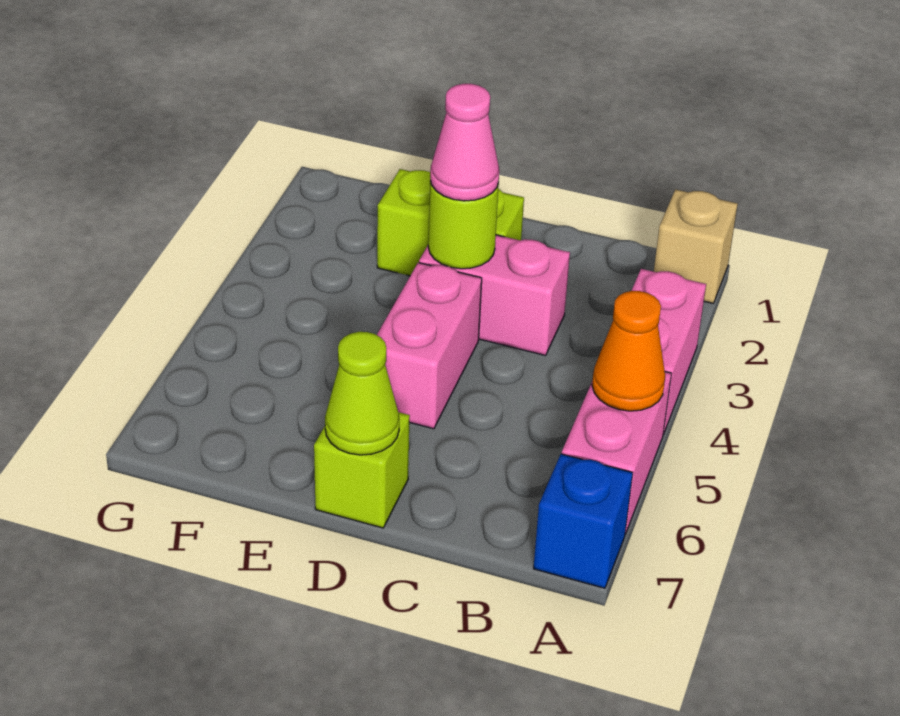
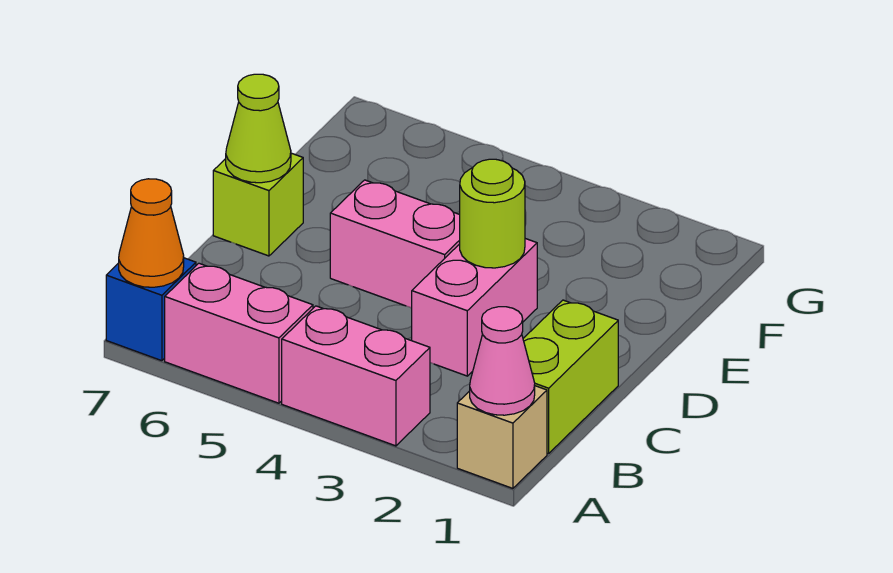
orange 1x1 cone [592,291,665,411] -> orange 1x1 cone moved to [119,179,184,287]
lime 1x2 brick [377,169,524,276] -> lime 1x2 brick moved to [523,300,618,454]
pink 1x1 cone [430,84,499,201] -> pink 1x1 cone moved to [470,307,535,415]

